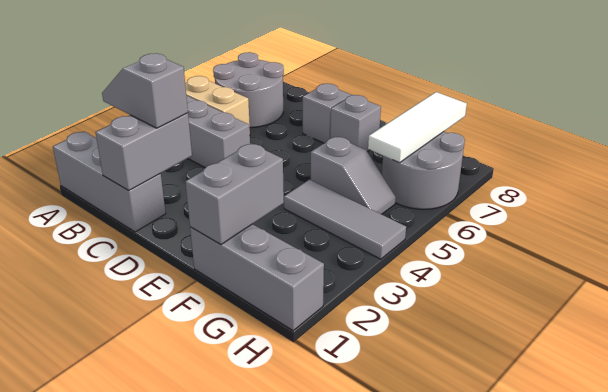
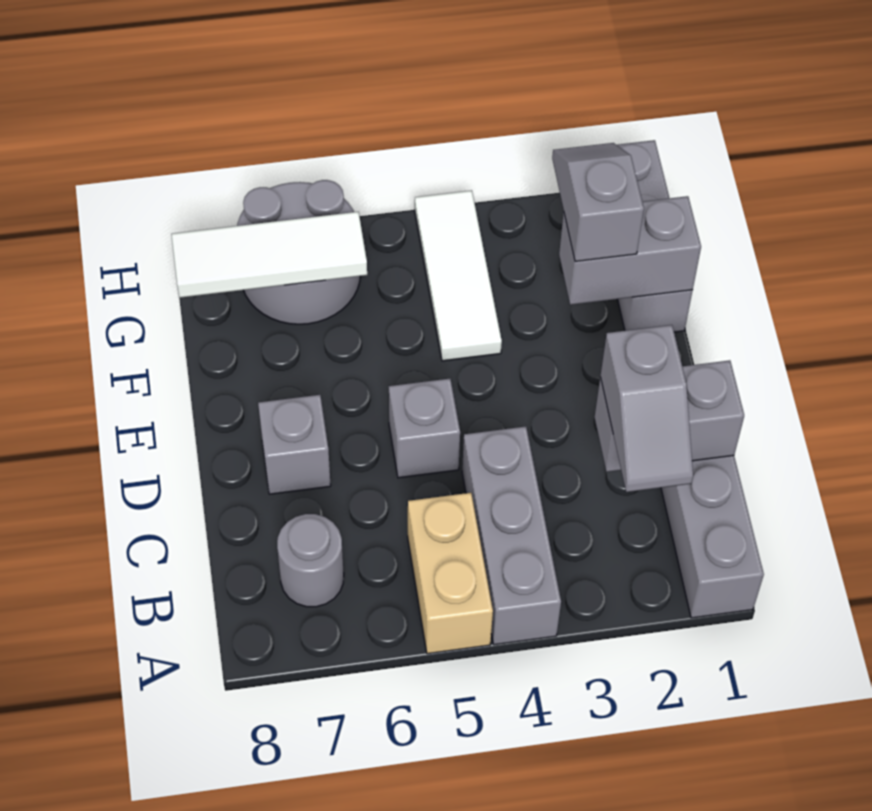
grey 2x2 round brick [213,52,284,128] -> grey 1x1 round brick [277,514,344,607]
grey 1x1 brick [330,95,381,152] -> grey 1x1 brick moved to [389,379,460,478]
grey 1x3 tile [284,180,406,259] -> white 1x3 tile [415,190,502,361]
grey 1x2 slope [311,136,396,214] -> grey 1x2 slope moved to [552,143,644,261]

